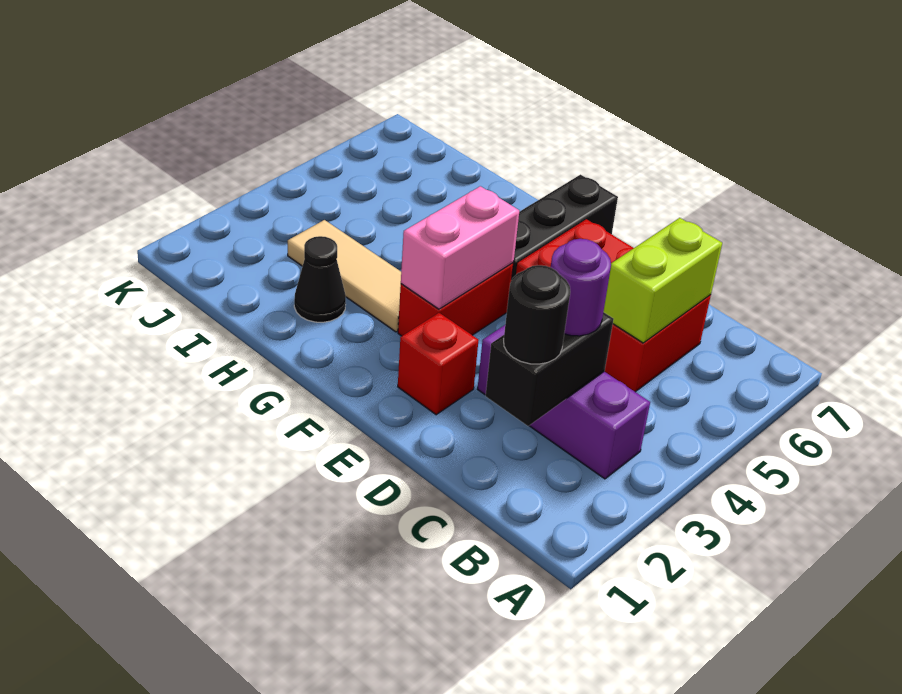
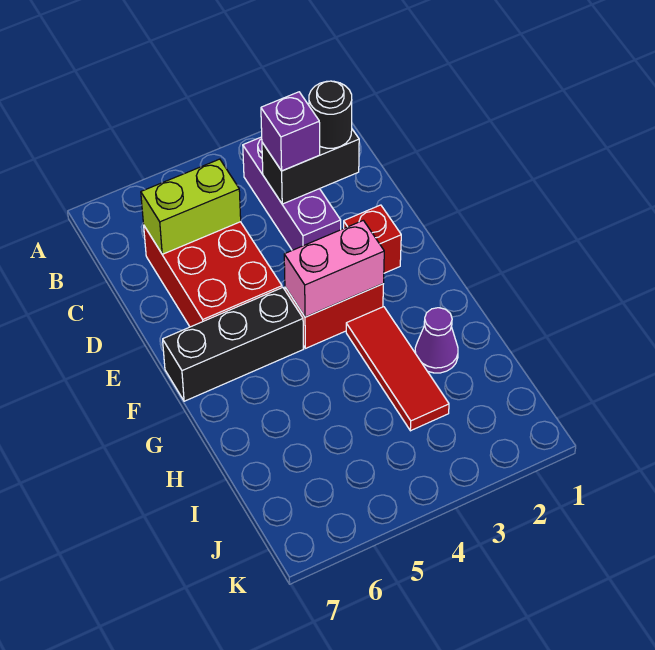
purple 1x1 round brick [551,239,611,336] -> purple 1x1 brick [261,92,320,171]
tan 1x3 tile [288,220,401,332] -> red 1x3 tile [346,307,449,431]
black 1x1 cone [294,236,346,322] -> purple 1x1 cone [415,308,458,373]

